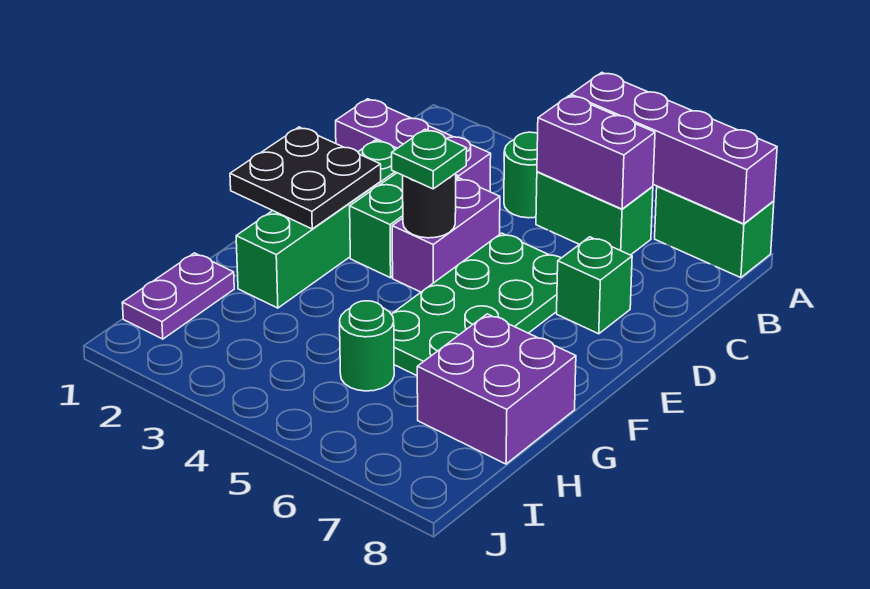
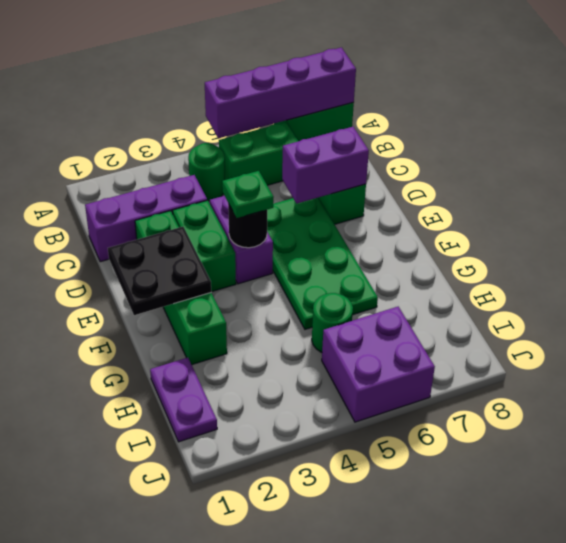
purple 1x2 brick [537,96,655,209] -> purple 1x2 brick moved to [282,127,369,204]
purple 2x2 brick [417,314,576,464] -> purple 2x2 brick moved to [322,307,435,422]

